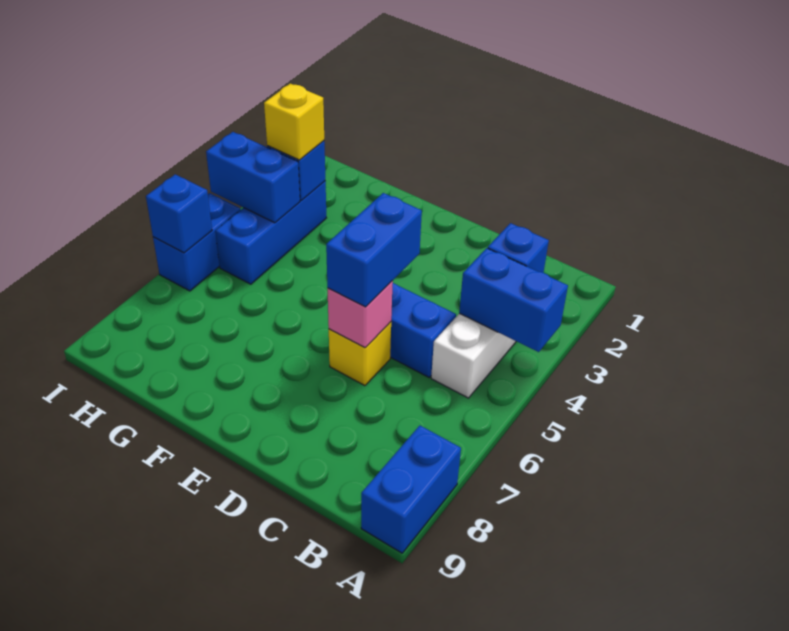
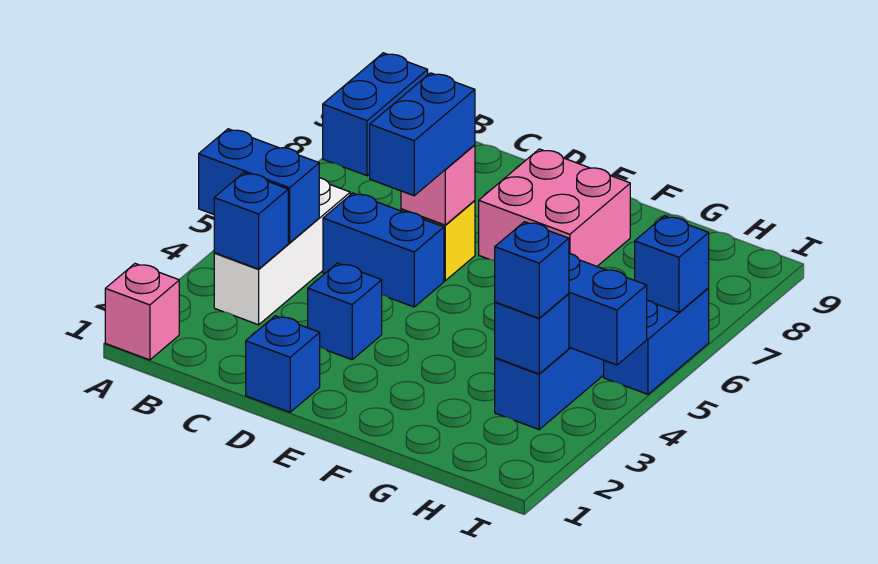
none -> pink 1x1 brick [105,264,179,360]
none -> blue 1x1 brick [246,316,320,412]
none -> blue 1x1 brick [308,263,382,360]
none -> pink 2x2 brick [479,149,630,266]
yellow 1x1 brick [264,83,324,160] -> blue 1x1 brick [495,222,569,318]

